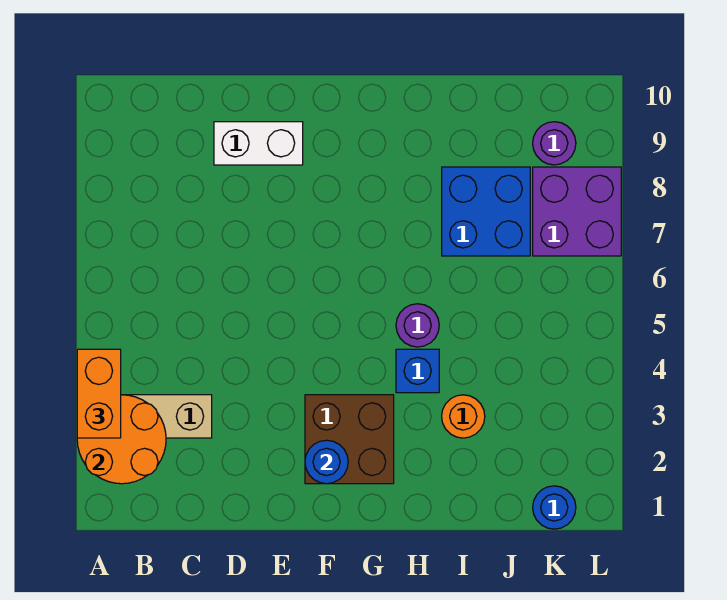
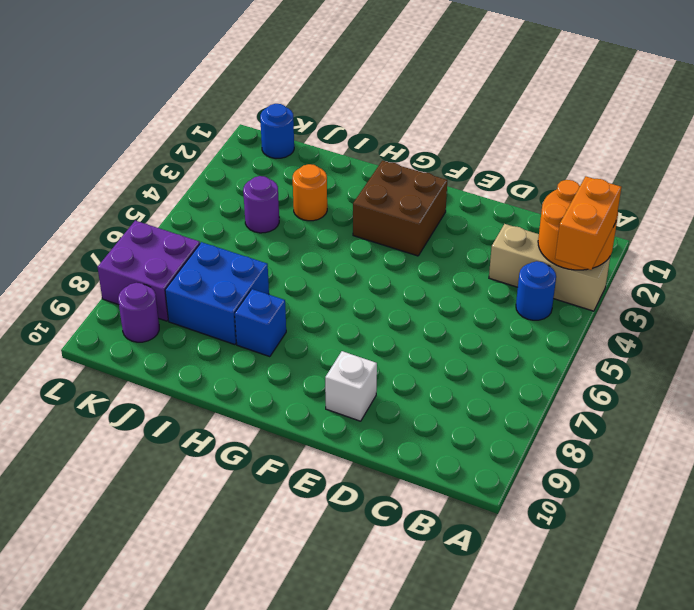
white 1x2 brick [214,122,303,165] -> white 1x1 brick [325,351,377,421]
blue 1x1 round brick [305,440,348,484] -> blue 1x1 round brick moved to [516,261,556,320]
blue 1x1 brick [396,349,439,393] -> blue 1x1 brick moved to [235,289,286,357]
purple 1x1 round brick [396,304,439,347] -> purple 1x1 round brick moved to [243,176,279,233]

